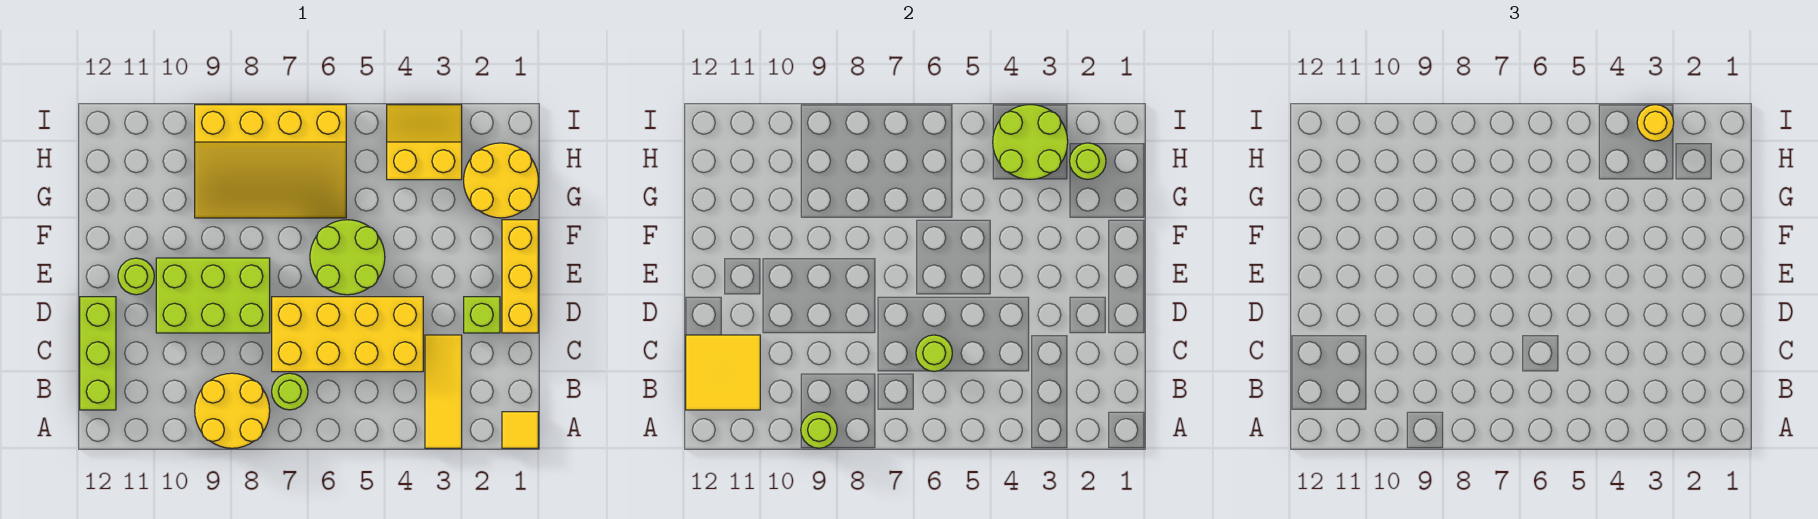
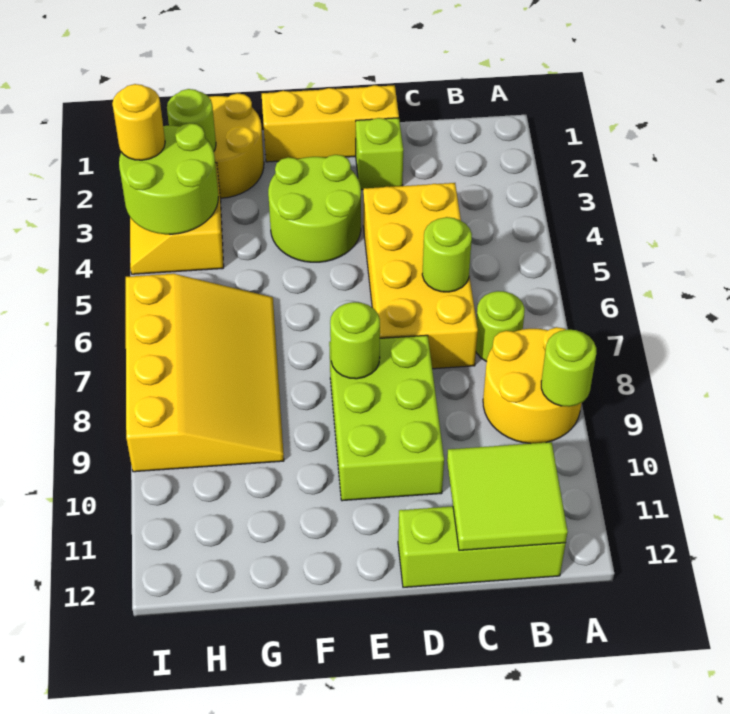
yellow 1x1 tile [502,412,538,448] -> none
yellow 1x3 tile [425,335,462,448] -> none
yellow 2x2 tile [686,335,760,410] -> lime 2x2 tile [447,442,568,551]
lime 2x2 round brick [310,220,385,295] -> lime 2x2 round brick moved to [268,155,361,262]
lime 1x1 round brick [118,258,154,295] -> lime 1x1 round brick moved to [330,302,380,379]

